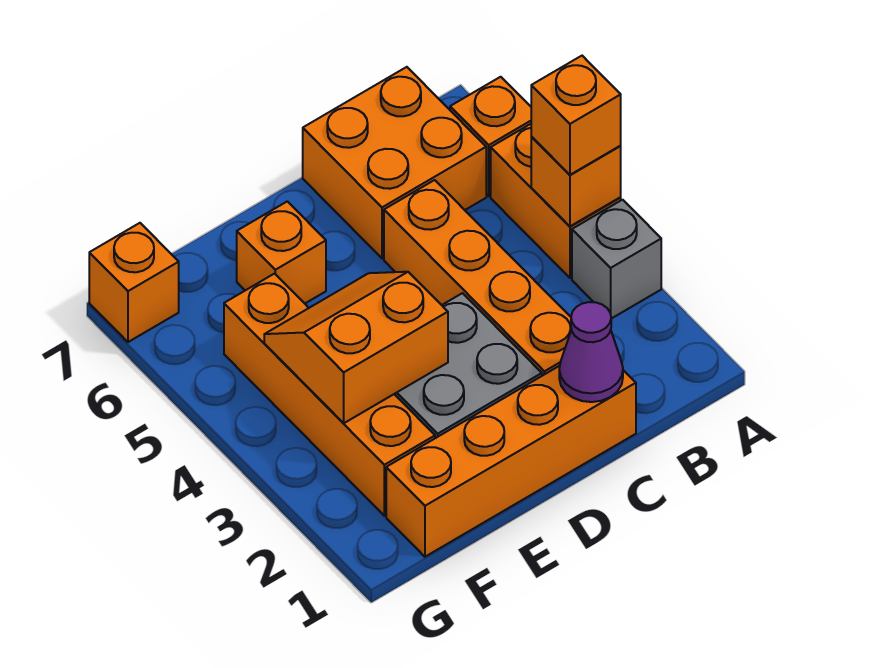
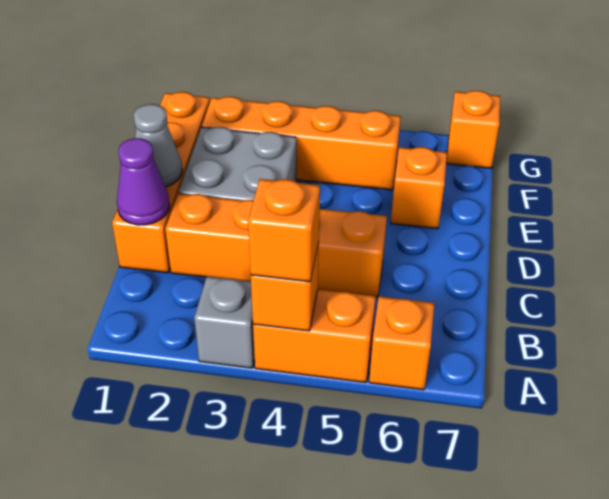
orange 2x2 brick [303,67,486,258] -> none
none -> grey 1x1 cone [134,104,182,187]
orange 2x2 slope [264,272,448,423] -> none

